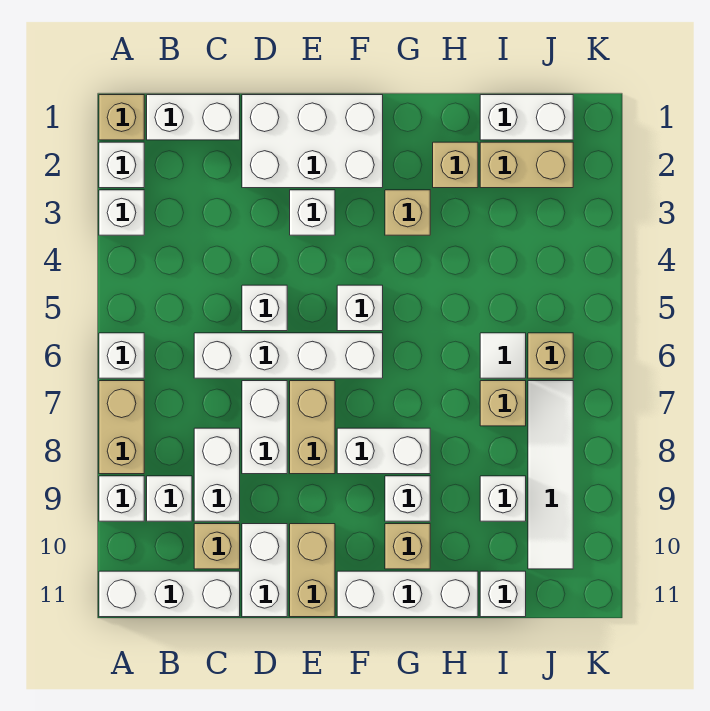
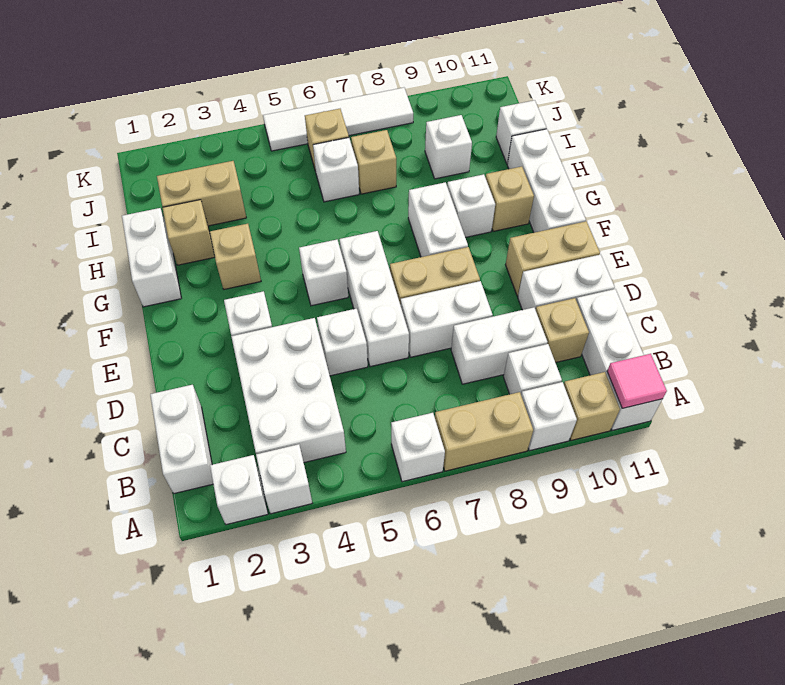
tan 1x1 brick [99,95,144,140] -> tan 1x1 brick moved to [564,372,620,440]
none -> pink 1x1 tile [607,354,667,408]
white 1x4 brick [194,333,383,378] -> white 1x3 brick [340,231,409,367]
white 2x3 brick [242,95,383,188] -> white 2x3 brick moved to [231,318,346,462]
white 1x2 brick [480,95,573,140] -> white 1x2 brick moved to [122,208,181,307]
tan 1x2 brick [480,142,573,188] -> tan 1x2 brick turned to [157,161,246,226]
white 1x1 tile [480,333,526,378] -> white 1x1 brick [313,138,359,202]
white 1x4 tile [528,381,573,569] -> white 1x4 tile moved to [263,88,413,151]

